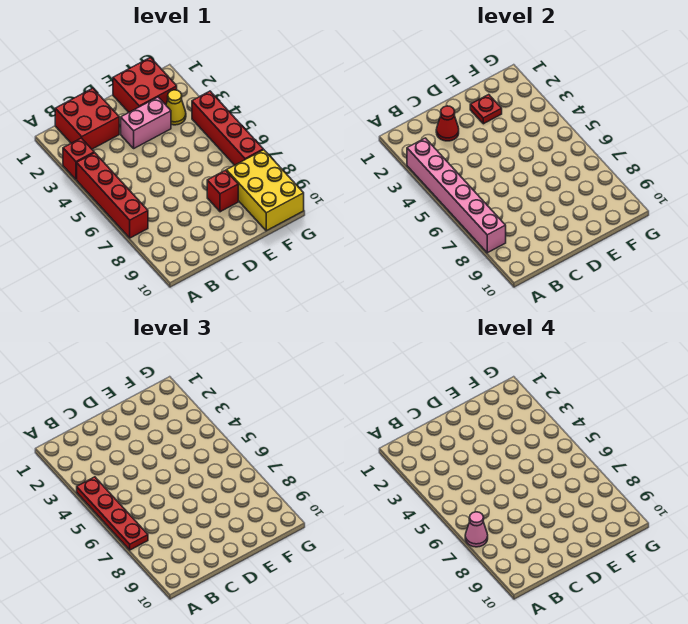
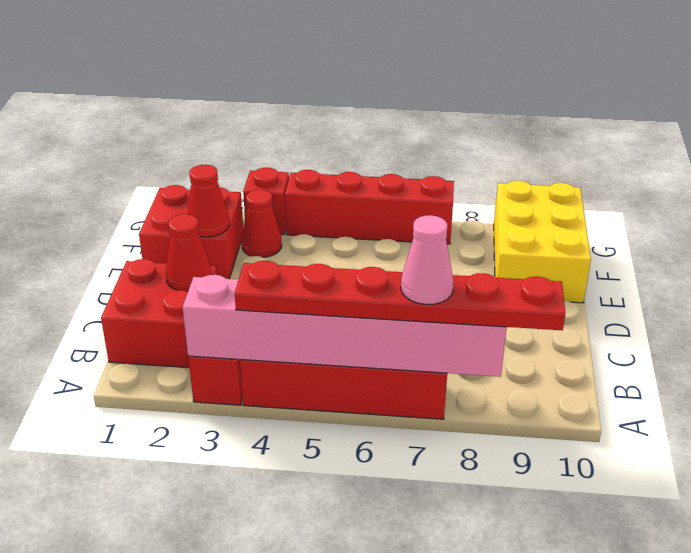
red 1x4 plate [77,477,148,550] -> red 1x6 plate [235,261,565,330]
pink 1x2 brick [121,97,171,148] -> none
red 1x1 plate [470,95,502,124] -> red 1x1 cone [187,165,229,237]
red 1x1 brick [207,170,238,212] -> red 1x1 brick moved to [243,168,289,235]
yellow 1x1 cone [166,90,186,125] -> red 1x1 cone [242,190,282,257]
yellow 2x3 brick [226,150,304,231] -> yellow 2x3 brick turned to [494,181,591,303]

